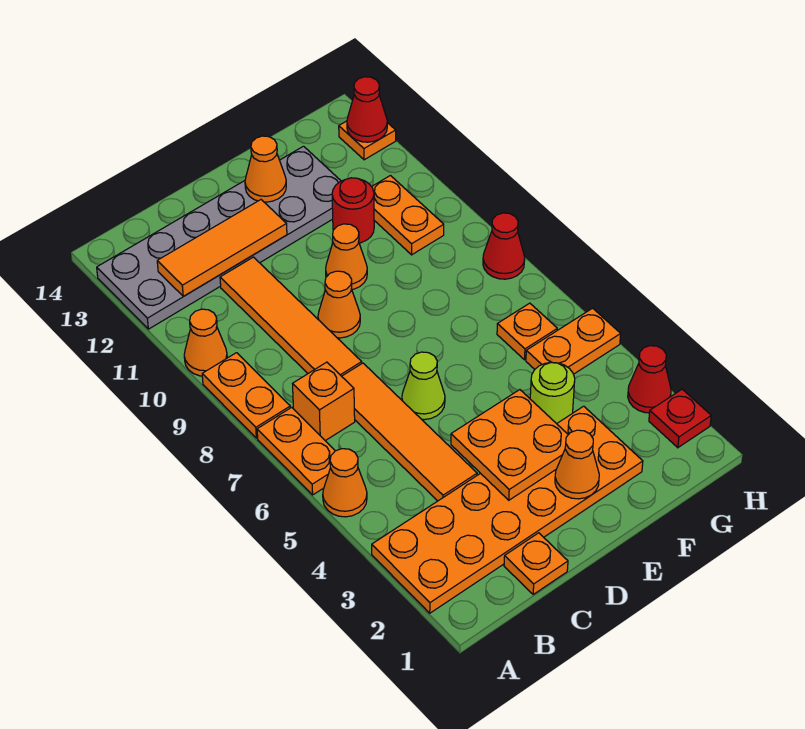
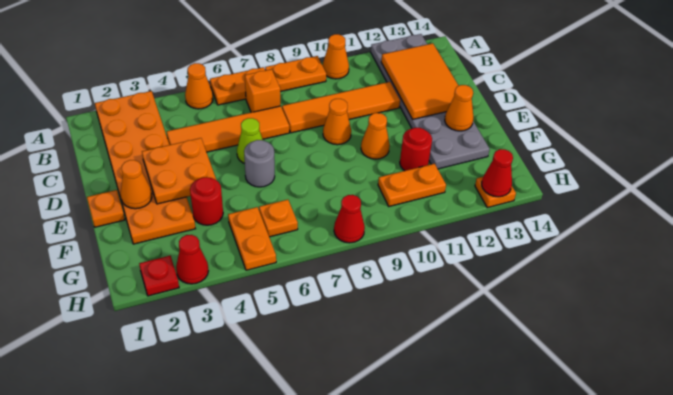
orange 1x3 tile [157,200,287,296] -> orange 2x3 tile [381,43,458,119]
orange 1x1 plate [504,533,568,594] -> orange 1x1 plate moved to [87,190,125,227]
none -> grey 1x1 round brick [244,140,275,187]
lime 1x1 round brick [530,362,575,424] -> red 1x1 round brick [190,177,223,225]

